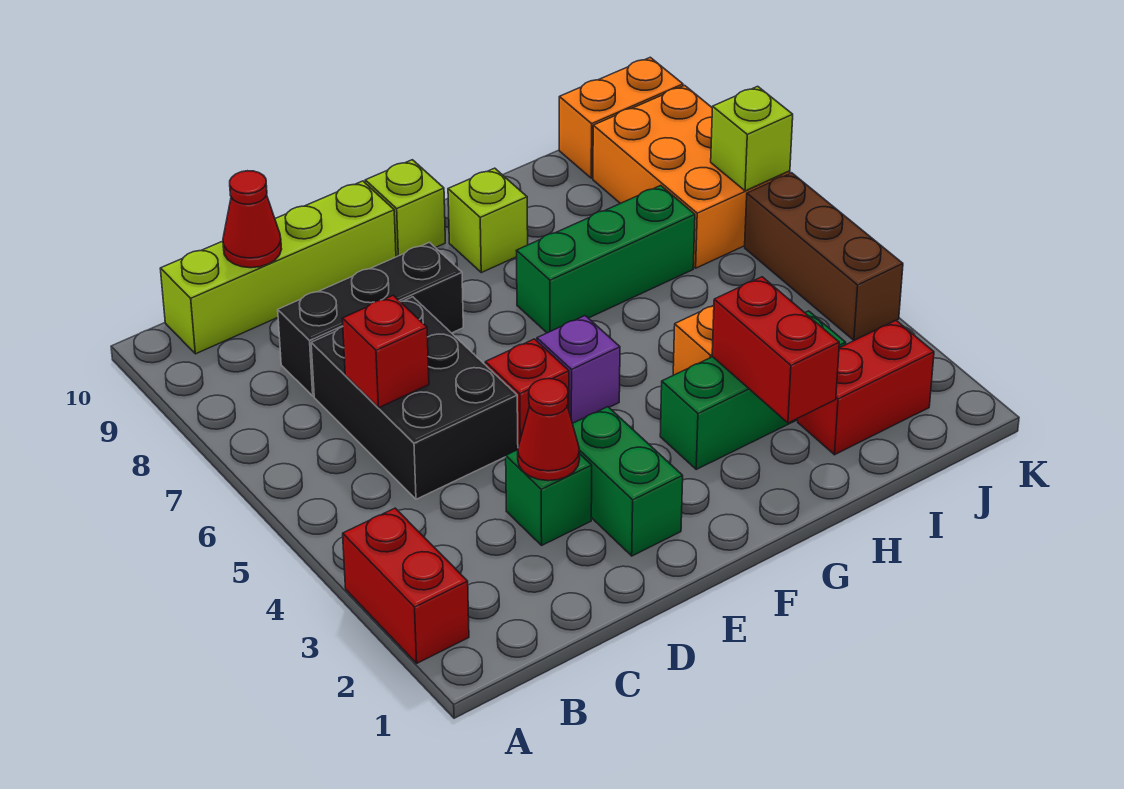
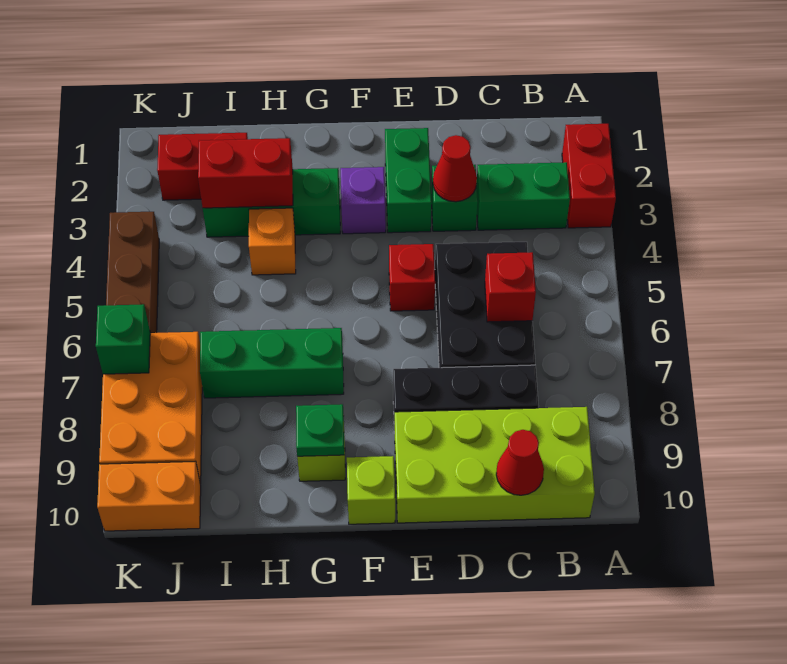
none -> green 1x2 brick [477,162,570,230]
lime 1x4 brick [160,181,396,354] -> lime 2x4 brick [395,407,595,523]
purple 1x1 brick [537,316,620,423] -> purple 1x1 brick moved to [341,167,386,234]
none -> green 1x1 plate [296,404,344,456]
red 1x2 brick [712,277,839,423] -> red 1x2 brick turned to [198,138,293,208]
lime 1x1 brick [711,86,793,191] -> green 1x1 brick [96,304,150,374]

